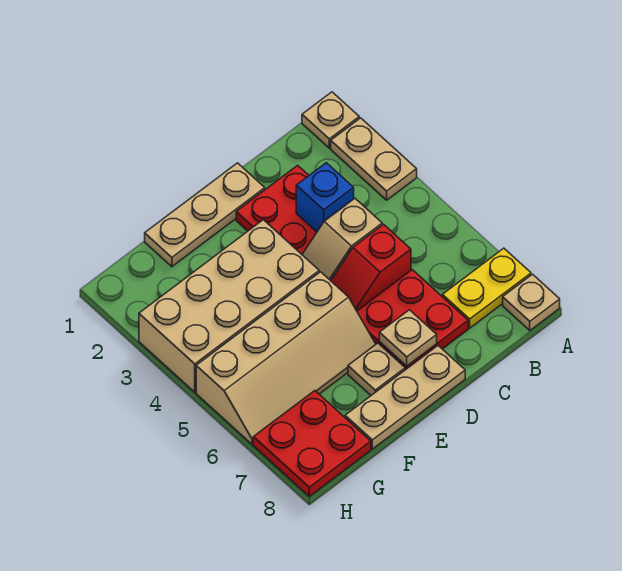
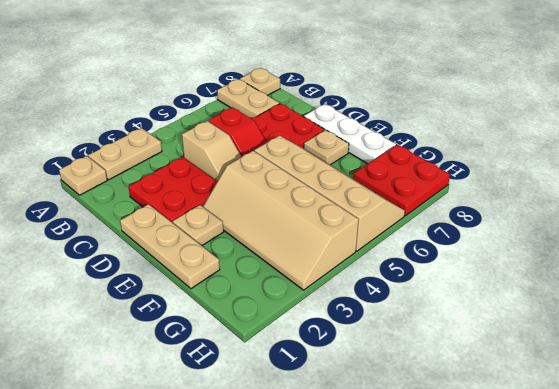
yellow 1x2 plate [442,248,531,328] -> tan 1x2 plate [217,79,280,118]
blue 1x1 brick [296,163,354,232] -> none
tan 1x1 plate [379,310,437,366] -> tan 1x1 plate moved to [173,205,224,246]
tan 1x3 plate [345,346,465,449] -> white 1x3 plate [304,104,396,164]
tan 2x4 brick [139,220,319,392] -> tan 2x4 slope [203,151,359,290]

